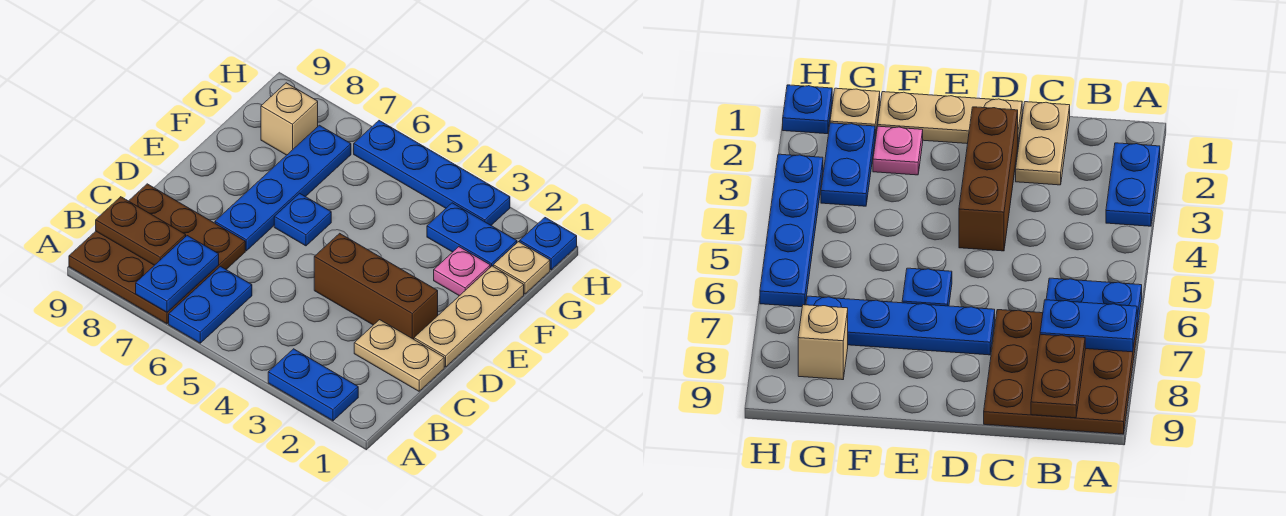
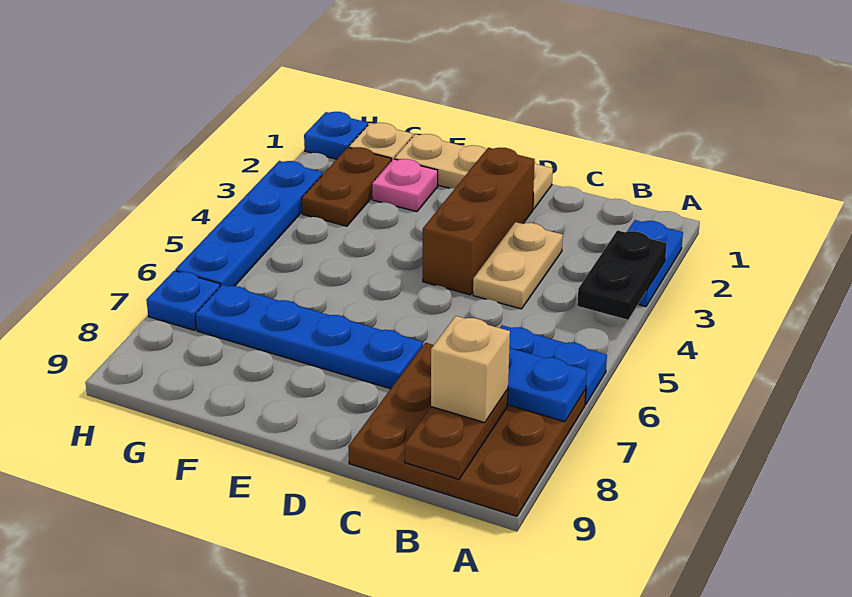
none -> black 1x2 plate [577,230,667,320]
tan 1x2 plate [354,320,444,391] -> tan 1x2 plate moved to [473,222,563,309]
blue 1x1 plate [274,193,331,246] -> blue 1x1 plate moved to [146,271,220,330]
blue 1x2 plate [427,203,517,267] -> brown 1x2 plate [302,147,391,226]
tan 1x1 brick [261,83,318,155] -> tan 1x1 brick moved to [431,316,510,423]

